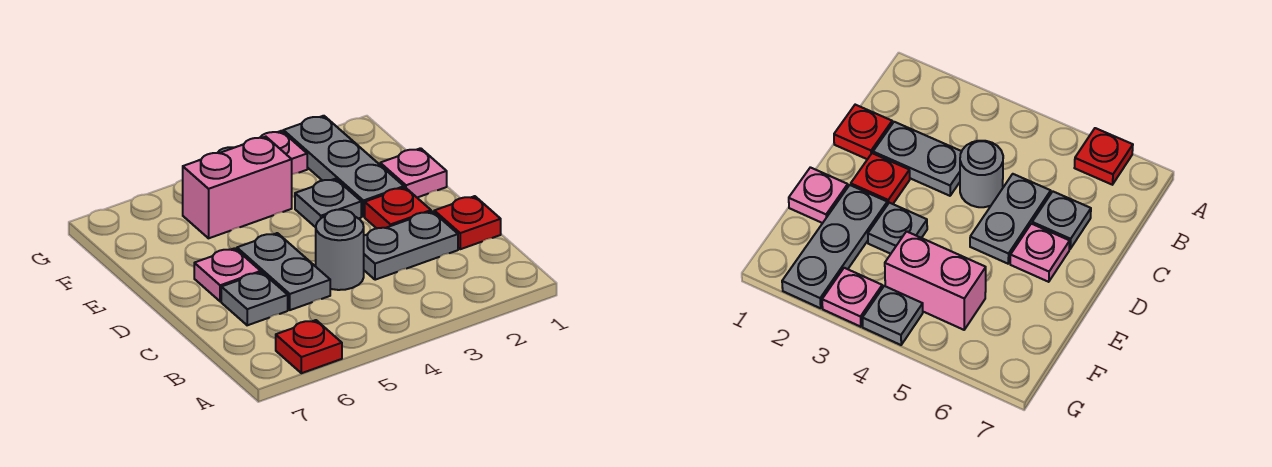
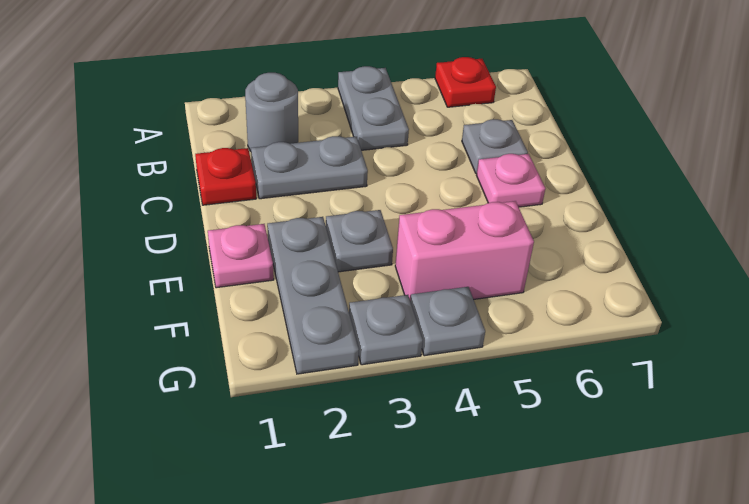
grey 1x1 round brick [316,210,364,290] -> grey 1x1 round brick moved to [245,73,298,151]
grey 1x2 plate [237,233,330,310] -> grey 1x2 plate moved to [338,66,409,150]
red 1x1 plate [365,188,431,228] -> none
pink 1x1 plate [260,131,307,174] -> grey 1x1 plate [349,295,423,365]

